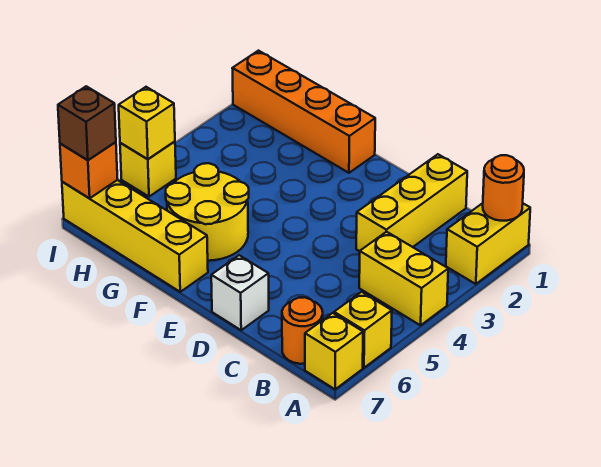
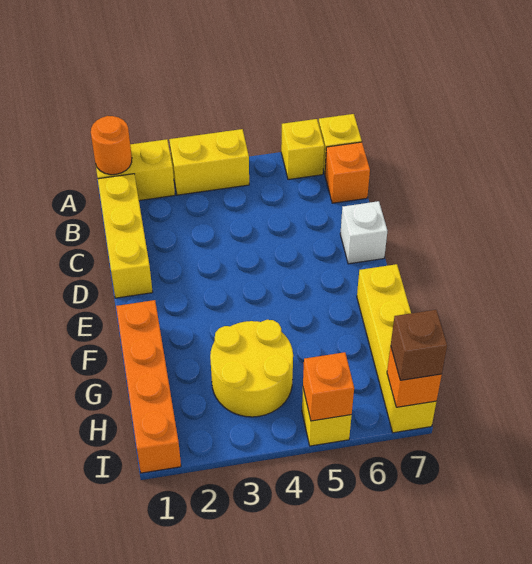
yellow 1x2 brick [359,232,448,325] -> yellow 1x2 brick turned to [169,129,249,195]
orange 1x1 round brick [282,297,323,364] -> orange 1x1 brick [325,142,370,203]
yellow 1x3 brick [356,154,467,251] -> yellow 1x3 brick turned to [98,174,153,298]
yellow 2x2 round brick [166,163,249,261] -> yellow 2x2 round brick moved to [210,320,293,417]
yellow 1x1 brick [119,87,175,159] -> orange 1x1 brick [303,352,354,421]

